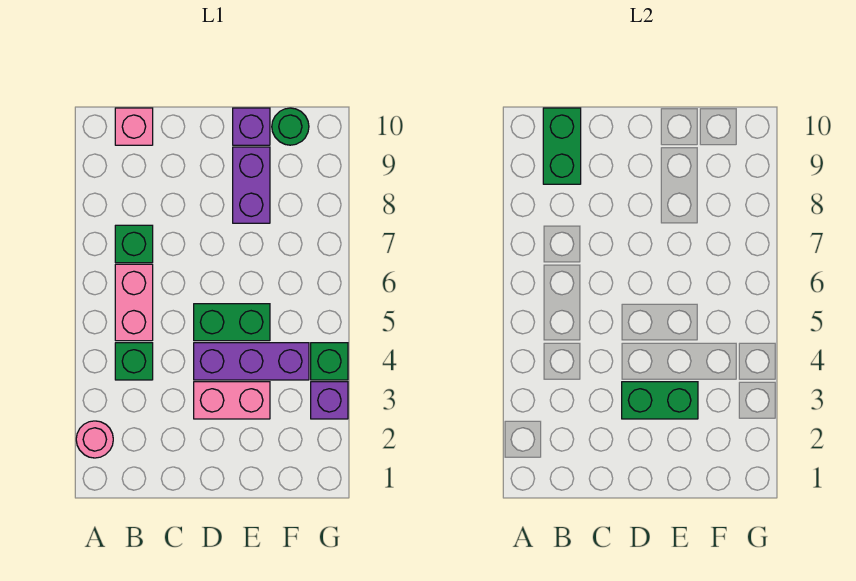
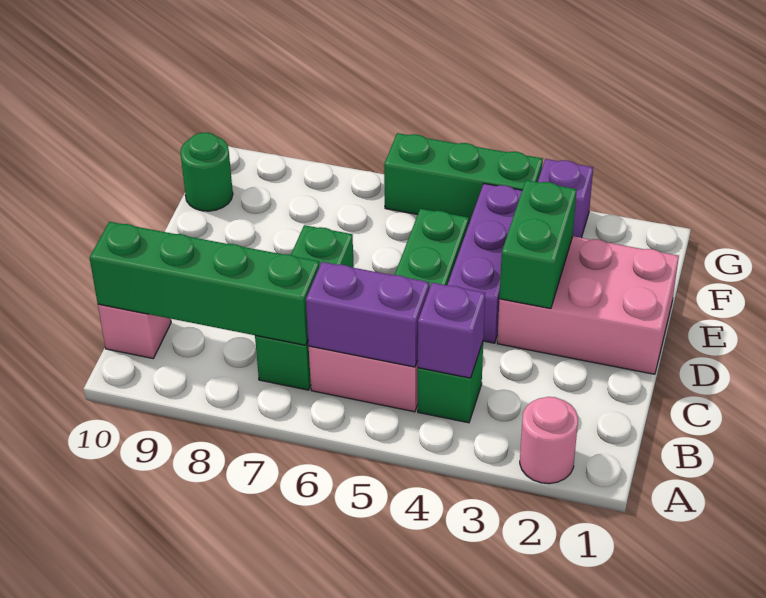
green 1x1 brick [115,225,153,263] -> green 1x3 brick [255,225,354,390]
green 1x2 brick [543,108,581,184] -> green 1x4 brick [90,222,319,345]
pink 1x2 brick [194,382,270,419] -> pink 2x3 brick [497,236,679,374]
purple 1x2 brick [233,147,270,223] -> purple 1x2 brick moved to [306,262,429,367]
purple 1x1 brick [233,108,270,145] -> purple 1x1 brick moved to [418,283,485,378]
green 1x1 brick [311,343,348,380] -> green 1x3 brick [384,133,543,223]

